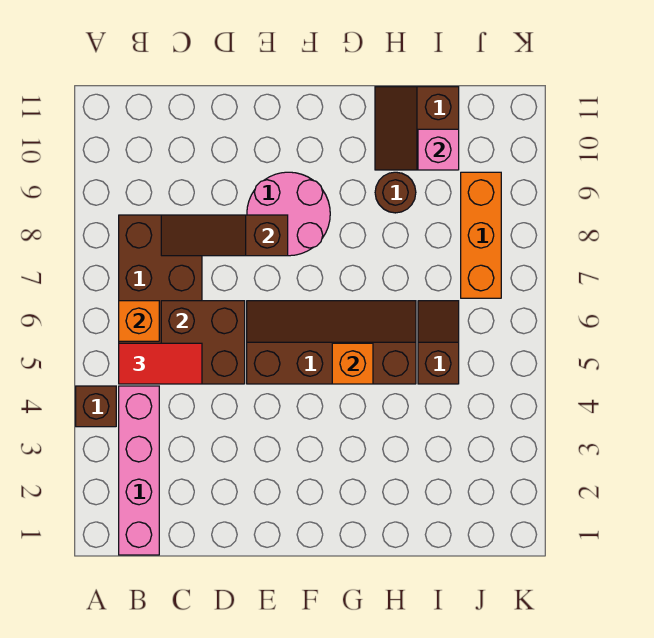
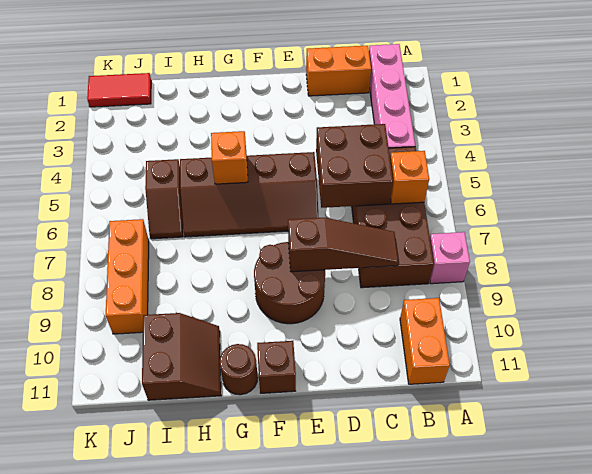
brown 1x1 brick [76,386,116,427] -> brown 1x1 brick moved to [257,341,296,393]
red 1x2 tile [119,343,202,384] -> red 1x2 tile moved to [87,73,151,107]
none -> orange 1x2 brick [400,298,450,384]
none -> orange 1x2 brick [306,46,371,96]
pink 2x2 round brick [247,172,330,256] -> brown 2x2 round brick [254,242,325,324]
brown 1x1 round brick [375,172,416,213] -> brown 1x1 round brick moved to [220,344,258,395]
pink 1x1 brick [418,129,459,170] -> pink 1x1 brick moved to [430,232,470,284]

